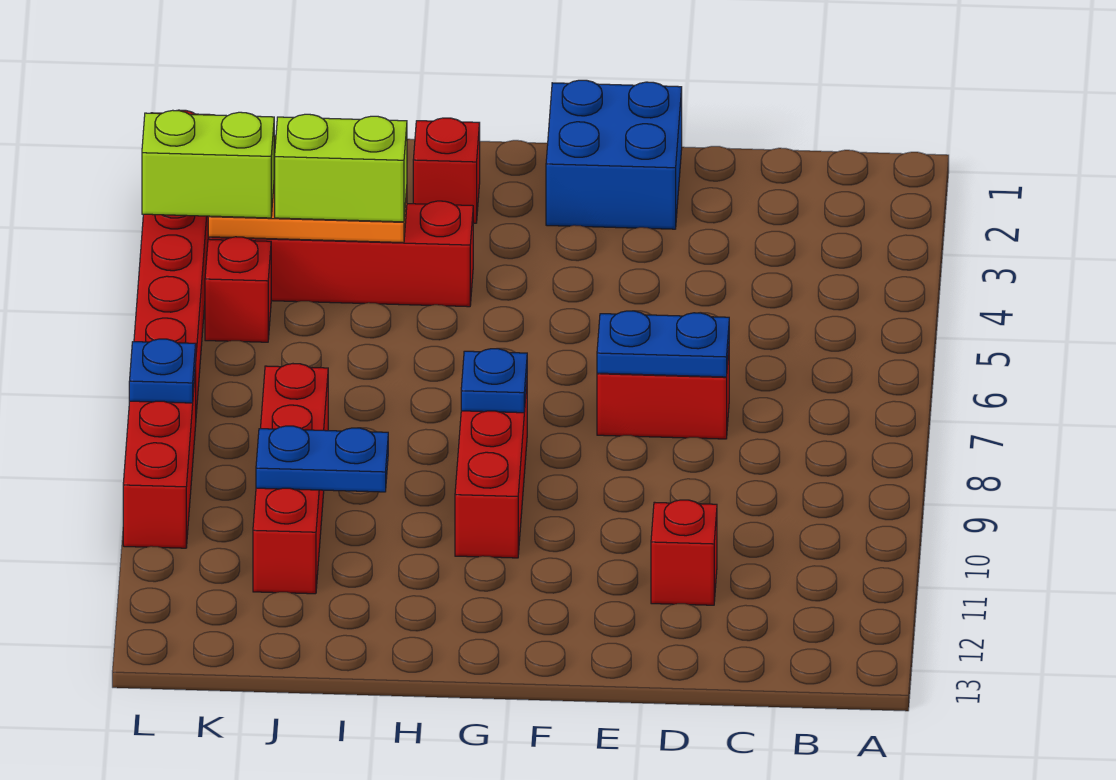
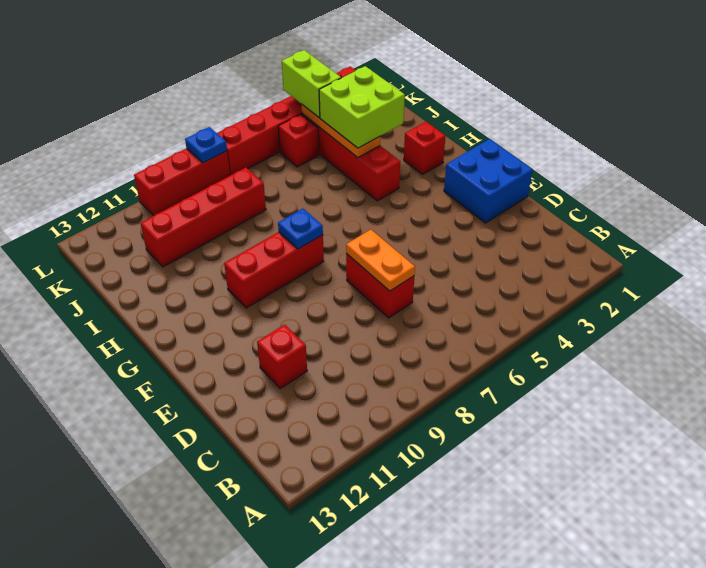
blue 1x2 plate [597,311,729,377] -> orange 1x2 plate [346,230,415,291]
lime 1x2 brick [275,114,407,222] -> lime 2x2 brick [319,66,405,148]
blue 1x2 plate [256,426,388,492] -> none

